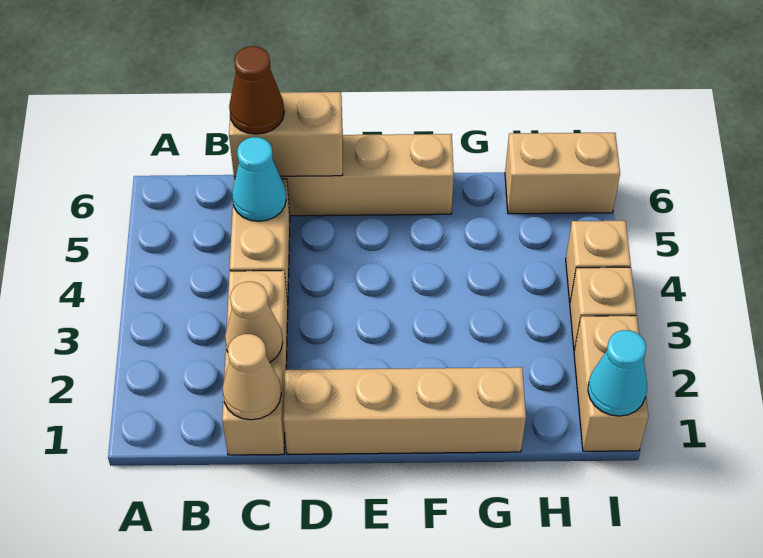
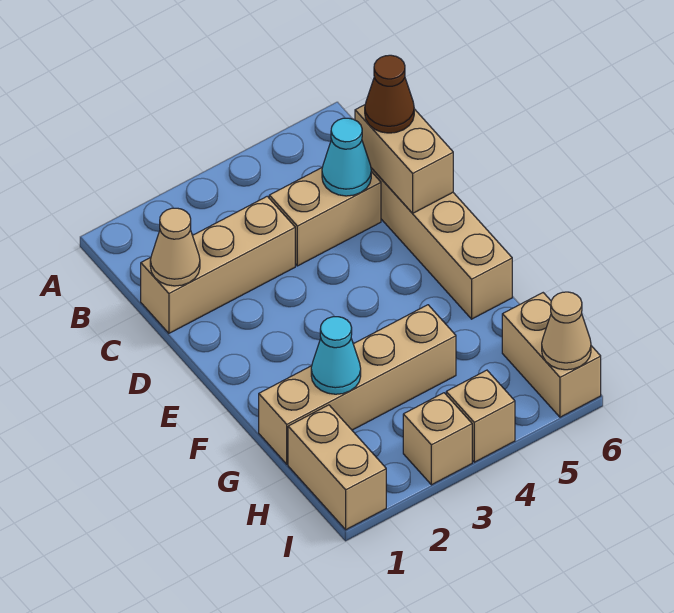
tan 1x1 cone [225,282,283,362] -> tan 1x1 cone moved to [542,292,591,370]
tan 1x4 brick [284,367,526,454] -> tan 1x4 brick turned to [259,305,456,464]
tan 1x2 brick [574,316,648,451] -> tan 1x2 brick turned to [288,405,386,530]
cyan 1x1 cone [588,330,647,416] -> cyan 1x1 cone moved to [311,317,361,394]

